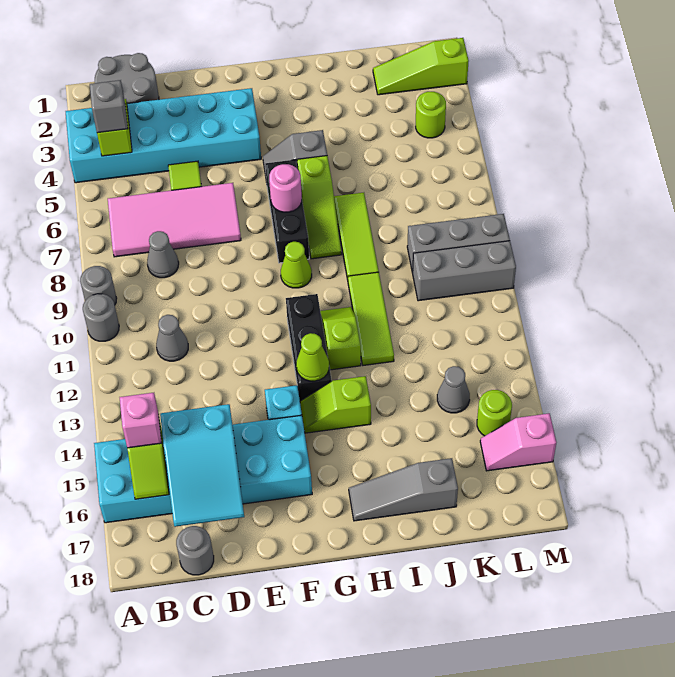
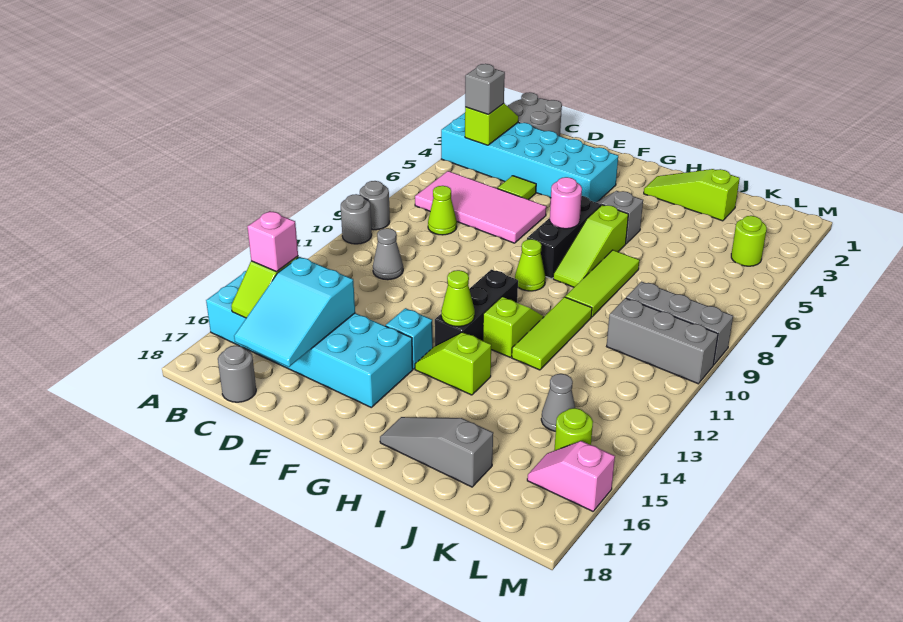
grey 1x1 cone [147,231,179,278] -> lime 1x1 cone [428,186,457,235]
lime 1x3 slope [373,38,469,95] -> lime 1x3 slope moved to [644,169,740,221]

